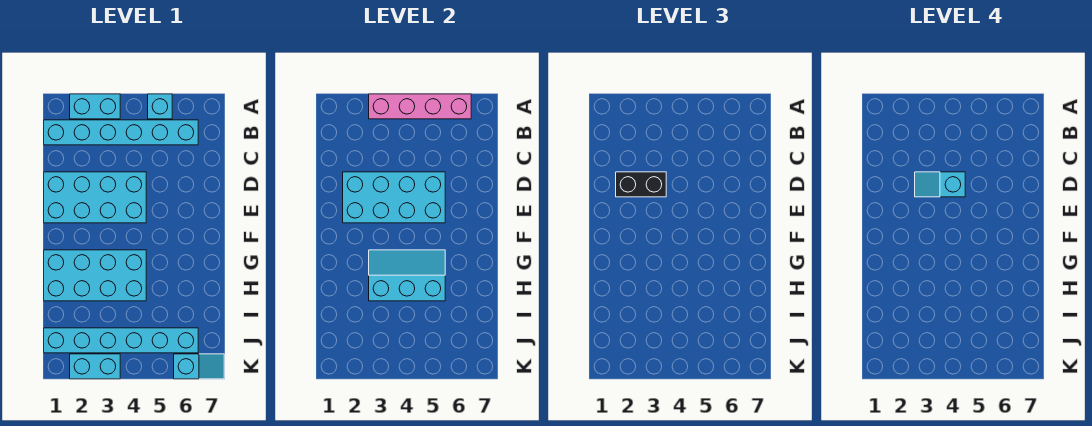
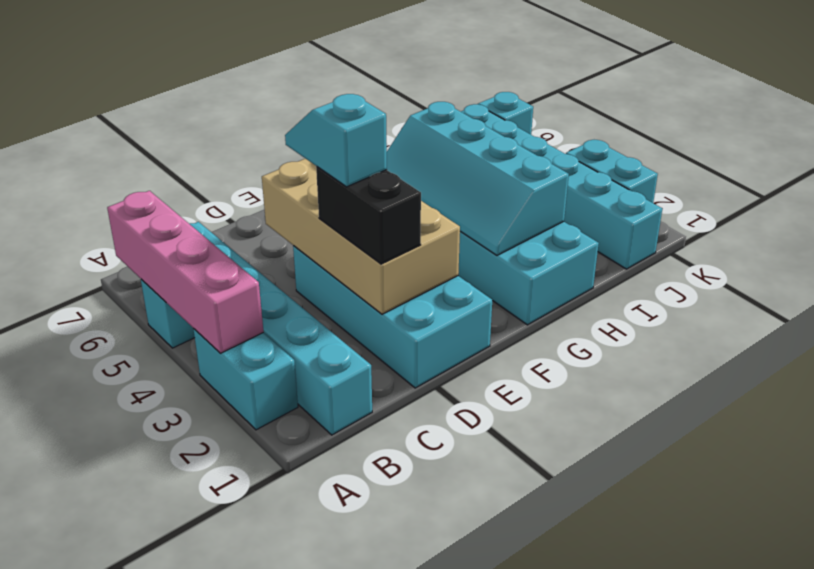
cyan 2x4 brick [343,172,445,223] -> tan 2x4 brick [262,159,460,314]
cyan 1x2 slope [915,172,965,197] -> cyan 1x2 slope turned to [285,94,387,187]
cyan 2x3 slope [369,250,445,301] -> cyan 2x4 slope [387,102,569,255]

